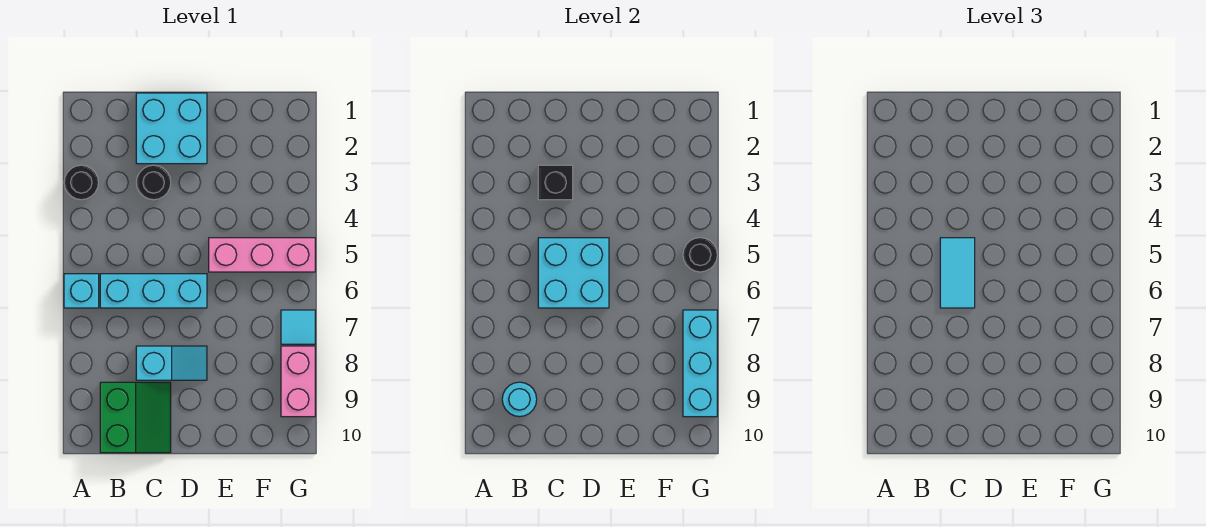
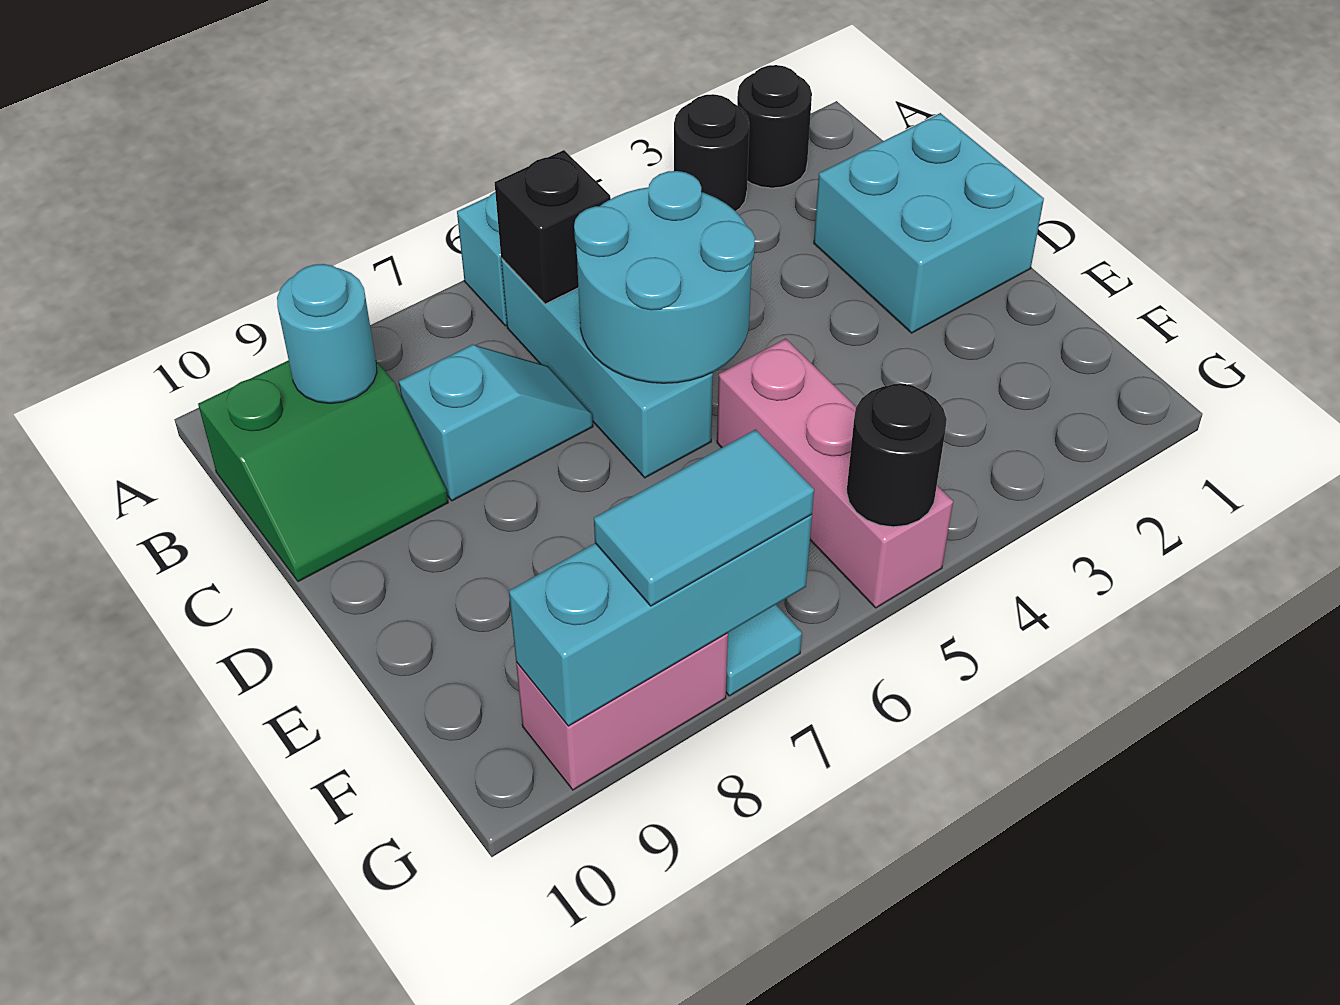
black 1x1 round brick [136,165,171,200] -> black 1x1 round brick moved to [737,65,812,188]
black 1x1 brick [538,165,573,200] -> black 1x1 brick moved to [495,150,611,304]
cyan 2x2 brick [538,238,609,308] -> cyan 2x2 round brick [574,171,755,383]
cyan 1x2 tile [940,238,975,308] -> cyan 1x2 tile moved to [594,430,814,606]
cyan 1x2 slope [136,346,207,380] -> cyan 1x2 slope turned to [399,345,593,501]

